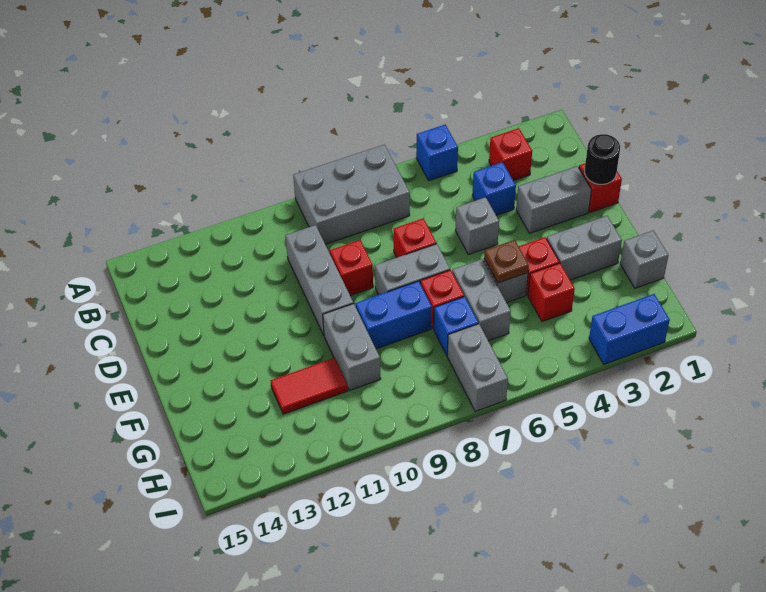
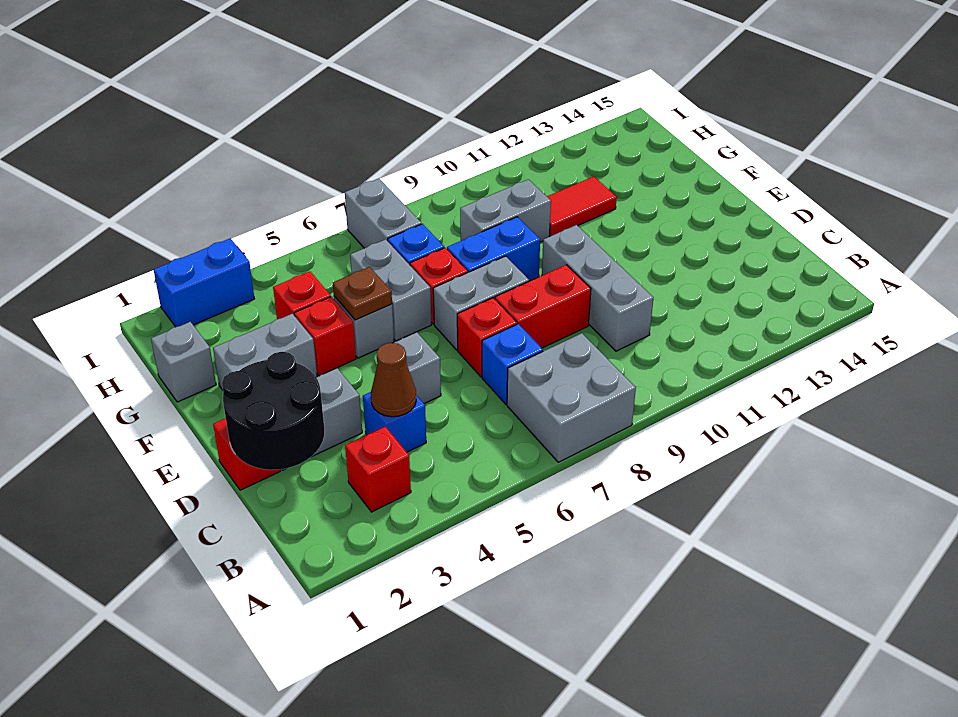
blue 1x1 brick [416,125,458,181] -> blue 1x1 brick moved to [482,324,543,404]
grey 2x3 brick [293,145,410,244] -> grey 2x2 brick [507,333,636,462]
none -> brown 1x1 cone [371,343,416,417]
black 1x1 round brick [585,134,620,184] -> black 2x2 round brick [222,352,325,470]
red 1x1 brick [330,240,373,296] -> red 1x2 brick [495,265,591,348]
grey 1x2 brick [323,304,381,391] -> grey 1x2 brick turned to [460,179,551,242]

